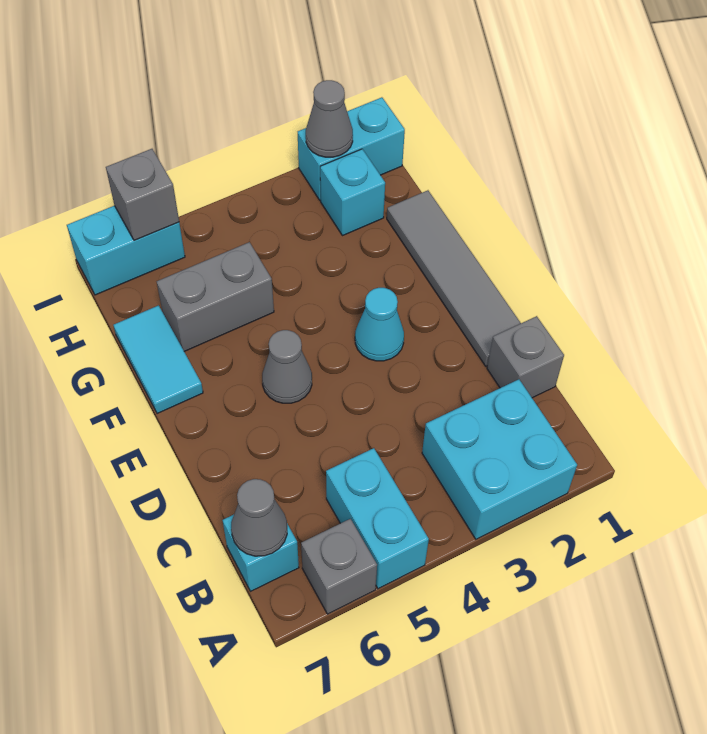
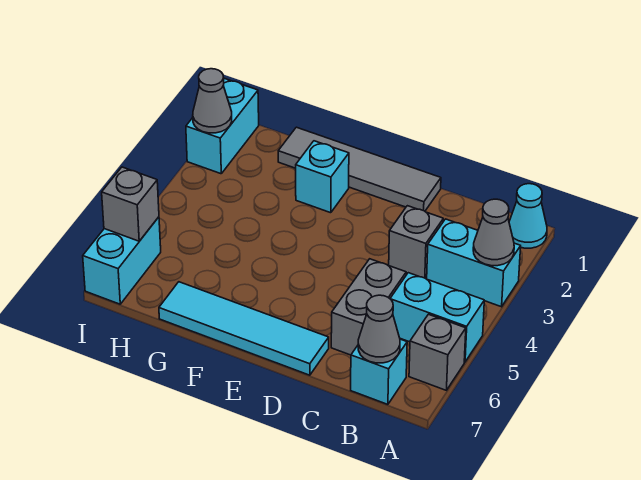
cyan 2x2 brick [422,379,577,539] -> cyan 1x2 brick [427,219,521,307]
grey 1x1 brick [487,316,564,398] -> grey 1x1 brick moved to [389,206,443,278]
cyan 1x1 cone [355,288,404,361] -> cyan 1x1 cone moved to [509,184,547,248]
grey 1x1 cone [262,330,312,403] -> grey 1x1 cone moved to [473,199,514,266]
cyan 1x2 tile [114,305,203,414] -> cyan 1x4 tile [159,282,329,375]
grey 1x2 brick [157,242,274,351] -> grey 1x2 brick moved to [331,259,406,355]
cyan 1x1 brick [320,149,385,236] -> cyan 1x1 brick moved to [296,141,349,213]

